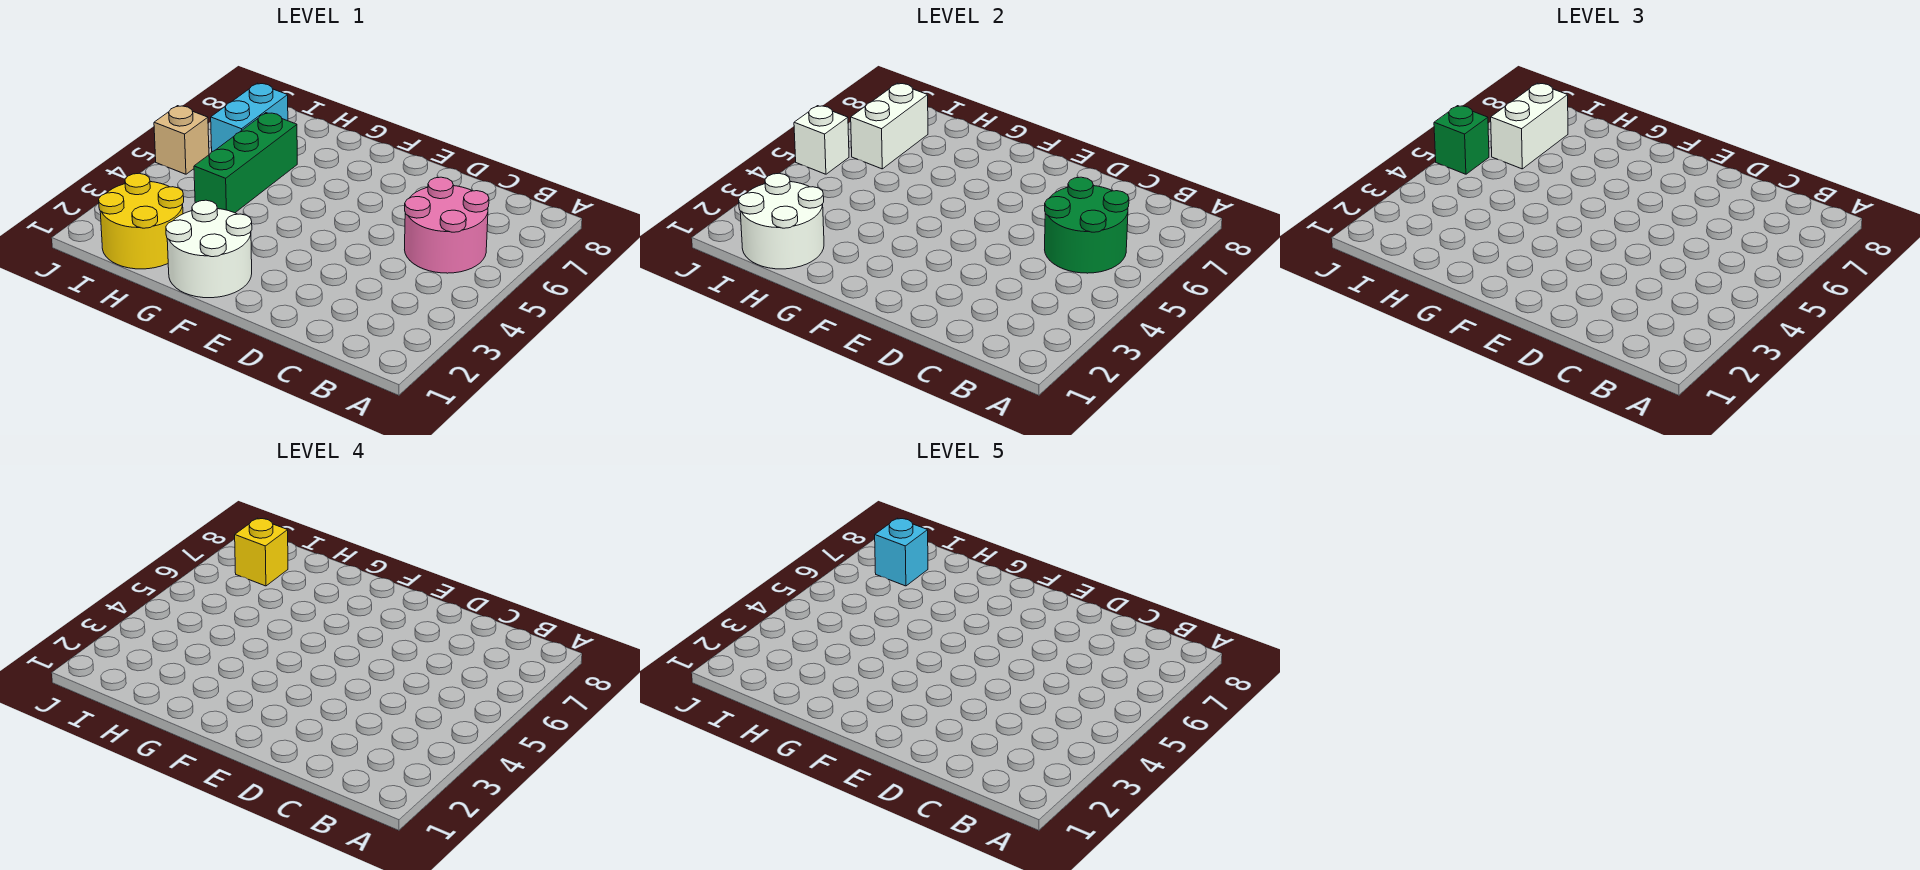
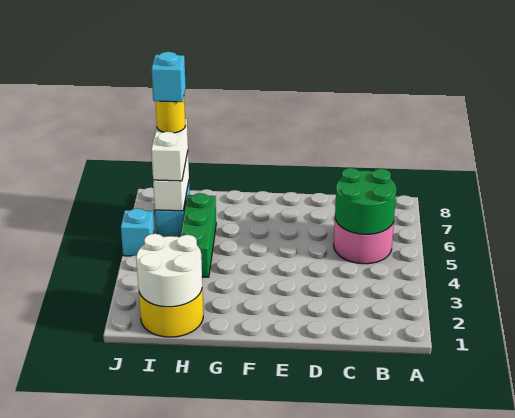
white 2x2 round brick [166,200,252,298] -> none
yellow 1x1 brick [235,518,288,586] -> yellow 1x1 round brick [156,98,185,133]
tan 1x1 brick [154,106,209,174] -> cyan 1x1 brick [121,208,155,256]
white 1x1 brick [794,106,849,174] -> none
green 1x1 brick [1434,106,1489,174] -> none

